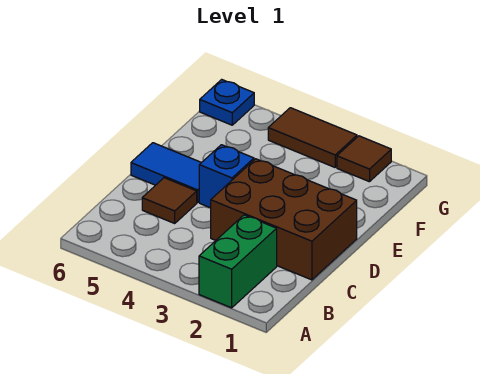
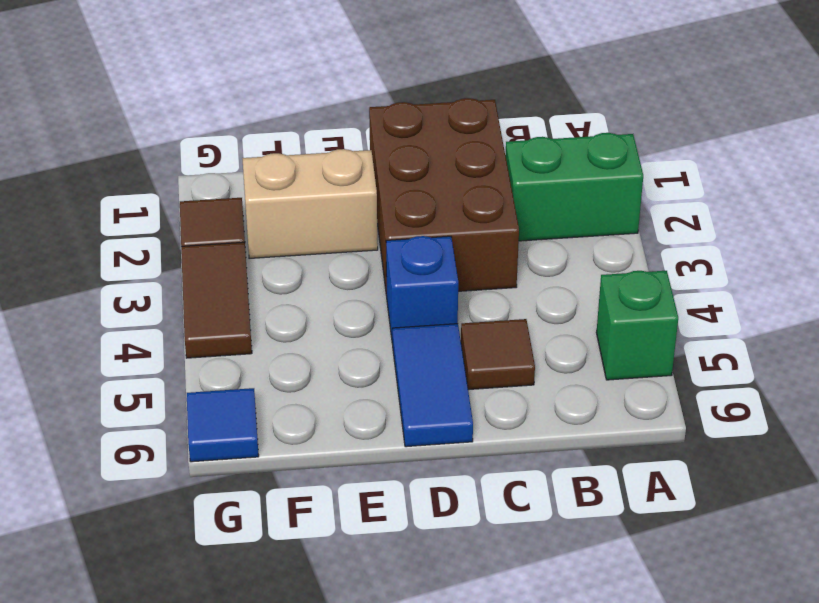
none -> green 1x1 brick [596,271,678,380]
none -> tan 1x2 brick [242,149,378,258]
blue 1x1 plate [200,79,254,125] -> blue 1x1 tile [187,388,259,462]

